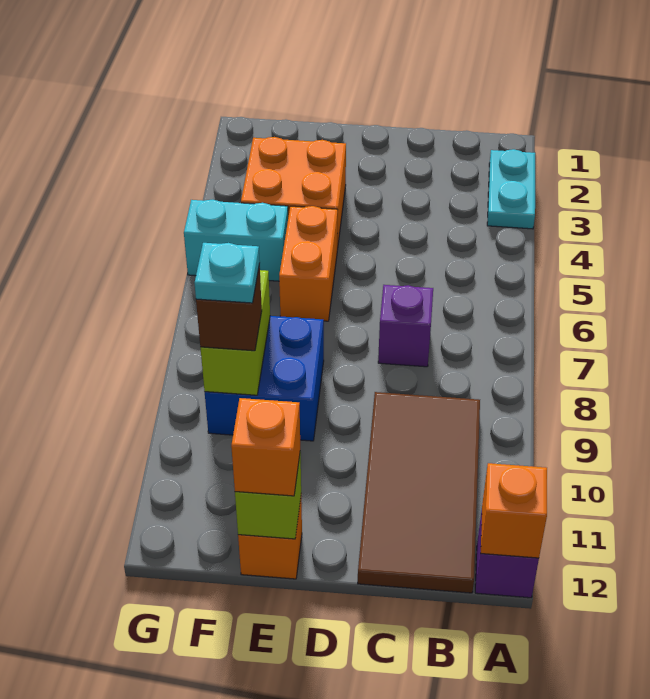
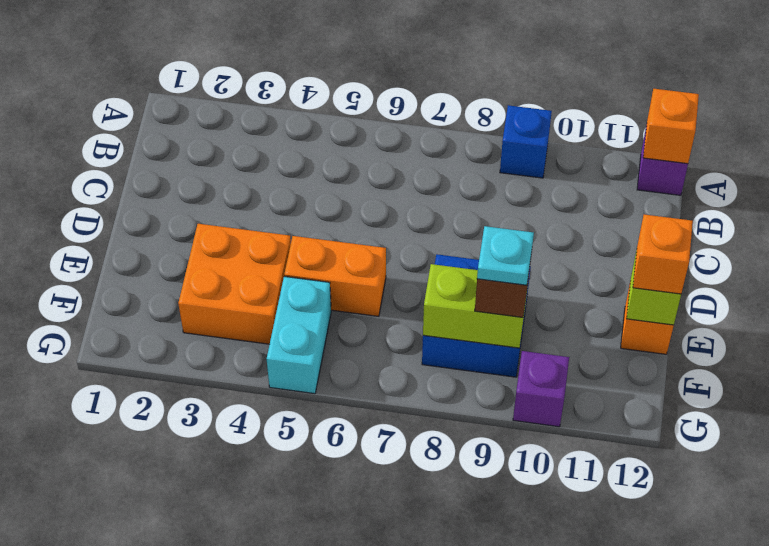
cyan 1x2 plate [487,149,535,229] -> none
none -> blue 1x1 brick [500,105,552,178]
brown 2x4 tile [358,392,480,593] -> none
purple 1x1 brick [378,285,433,367] -> purple 1x1 brick moved to [513,351,569,427]

